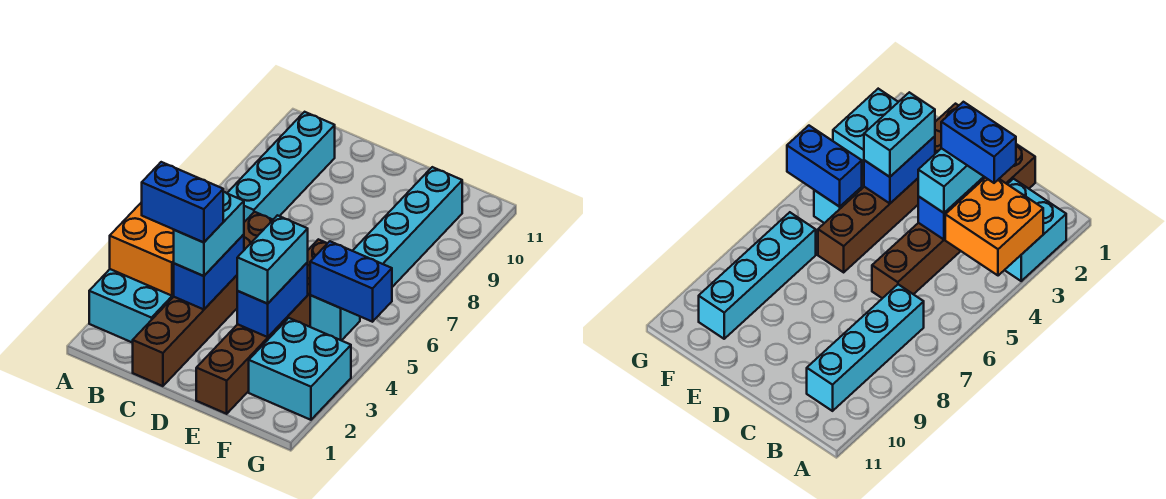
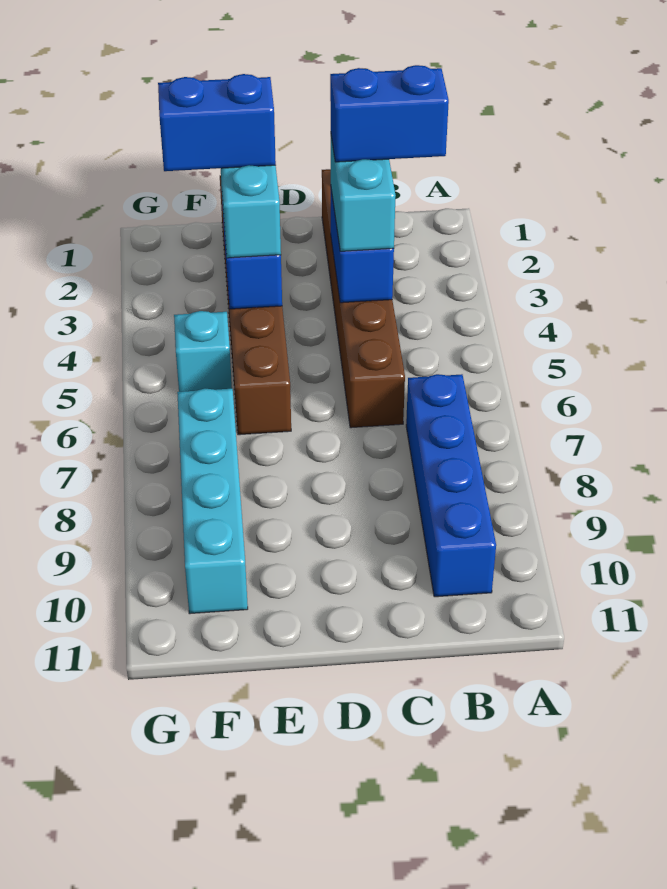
cyan 2x2 brick [89,269,174,343] -> none
orange 2x2 brick [110,202,174,296] -> none
cyan 1x4 brick [227,112,335,222] -> blue 1x4 brick [406,374,496,597]
cyan 2x2 brick [249,318,351,420] -> none
blue 1x2 brick [310,241,392,322] -> blue 1x2 brick moved to [158,74,276,171]

